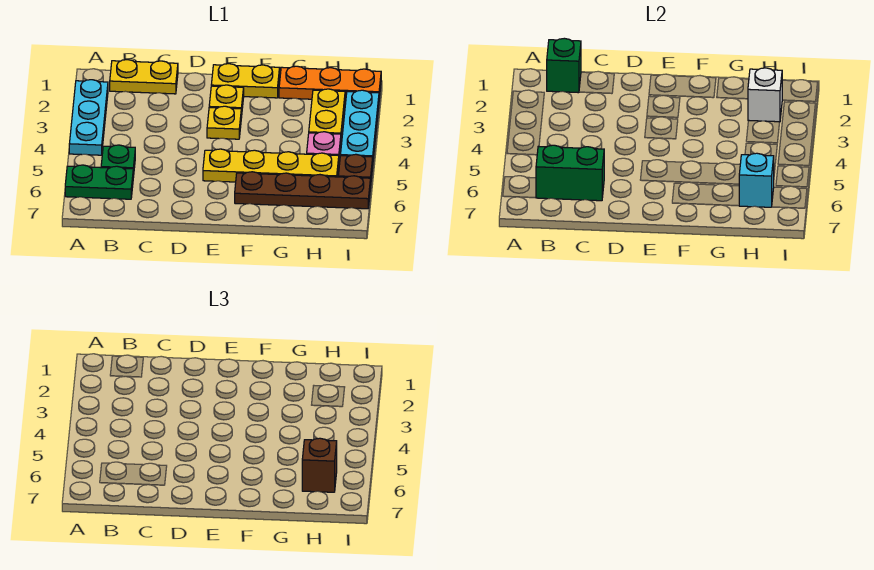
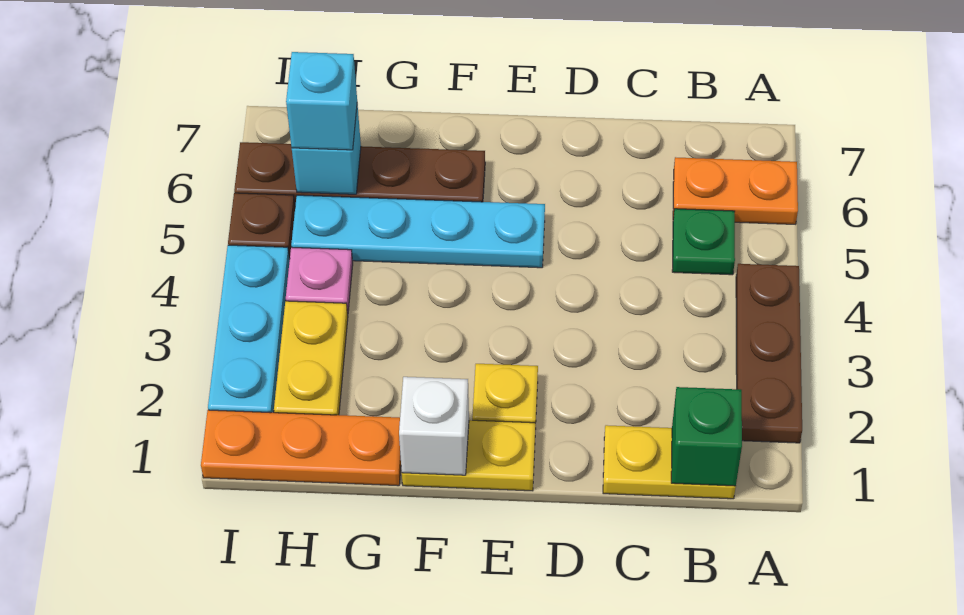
cyan 1x3 plate [69,80,108,155] -> brown 1x3 plate [736,264,802,443]
green 1x2 plate [65,165,133,199] -> orange 1x2 plate [673,157,798,224]
green 1x2 brick [536,145,604,201] -> none
yellow 1x1 plate [207,106,241,139] -> none
yellow 1x4 plate [203,149,339,182] -> cyan 1x4 plate [291,195,545,268]
white 1x1 brick [748,68,782,122] -> white 1x1 brick moved to [399,377,469,475]
brown 1x1 brick [302,438,337,492] -> cyan 1x1 brick [286,52,357,150]

